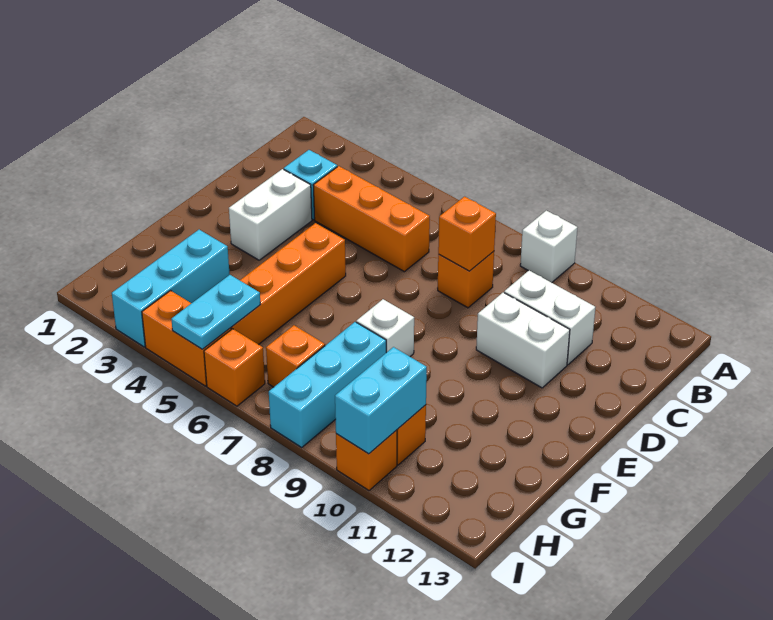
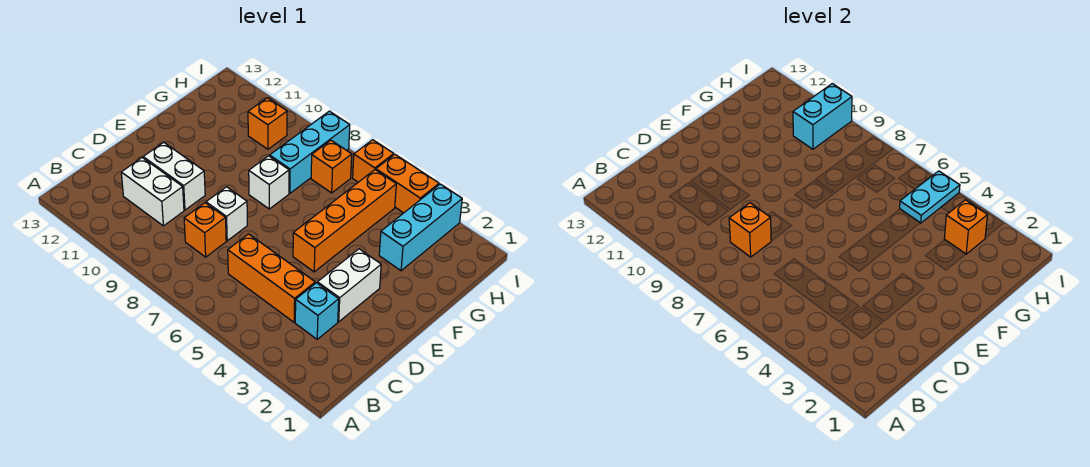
white 1x1 brick [520,211,578,283] -> white 1x1 brick moved to [206,187,247,241]
orange 1x1 brick [336,430,397,490] -> orange 1x1 brick moved to [944,200,987,254]

